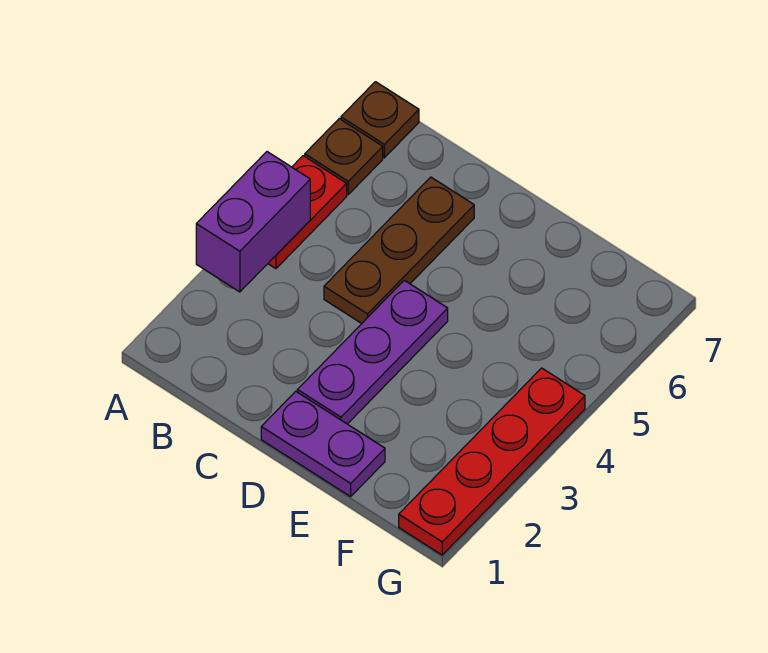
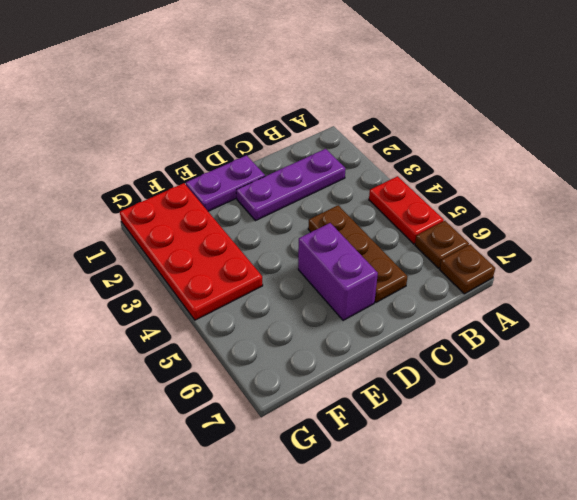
purple 1x2 brick [196,152,310,292] -> purple 1x2 brick moved to [298,223,378,320]
purple 1x3 plate [297,280,448,424] -> purple 1x3 plate turned to [236,149,346,221]
red 1x4 plate [399,368,585,555] -> red 2x4 plate [120,183,263,320]

